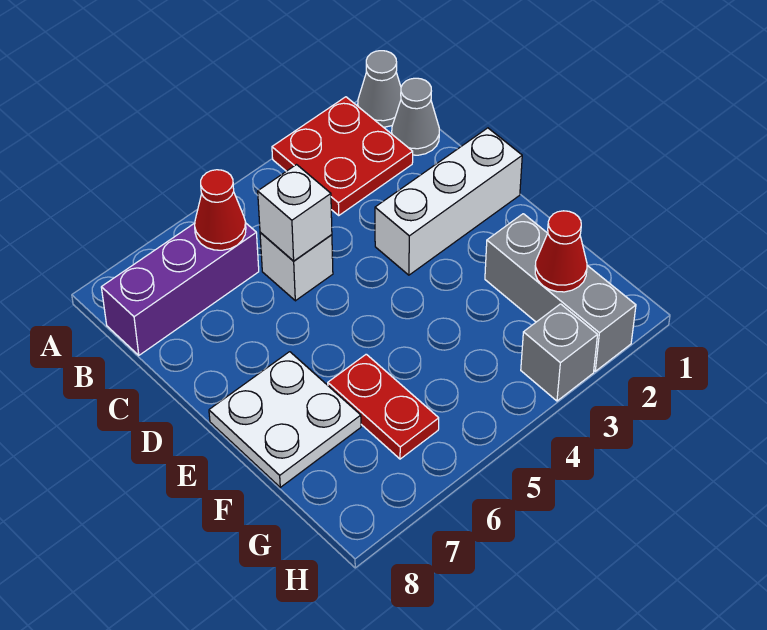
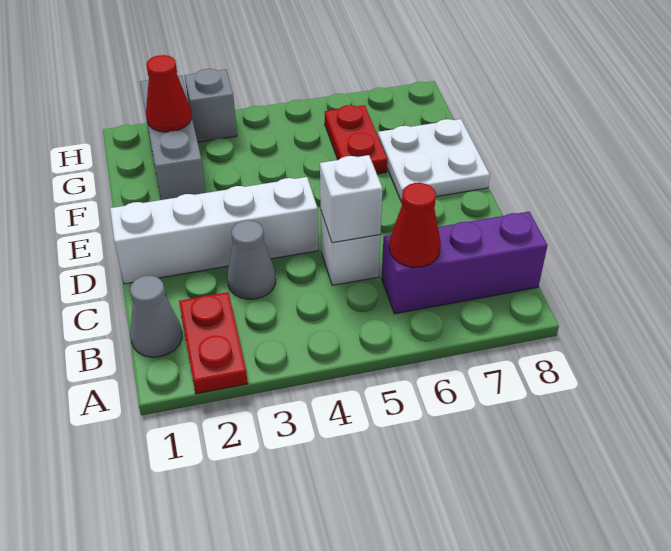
grey 1x1 cone [358,51,401,127] -> grey 1x1 cone moved to [227,220,276,299]
red 2x2 plate [272,97,413,215] -> red 1x2 plate [179,292,248,394]
white 1x3 brick [375,128,522,275] -> white 1x4 brick [110,177,318,284]

